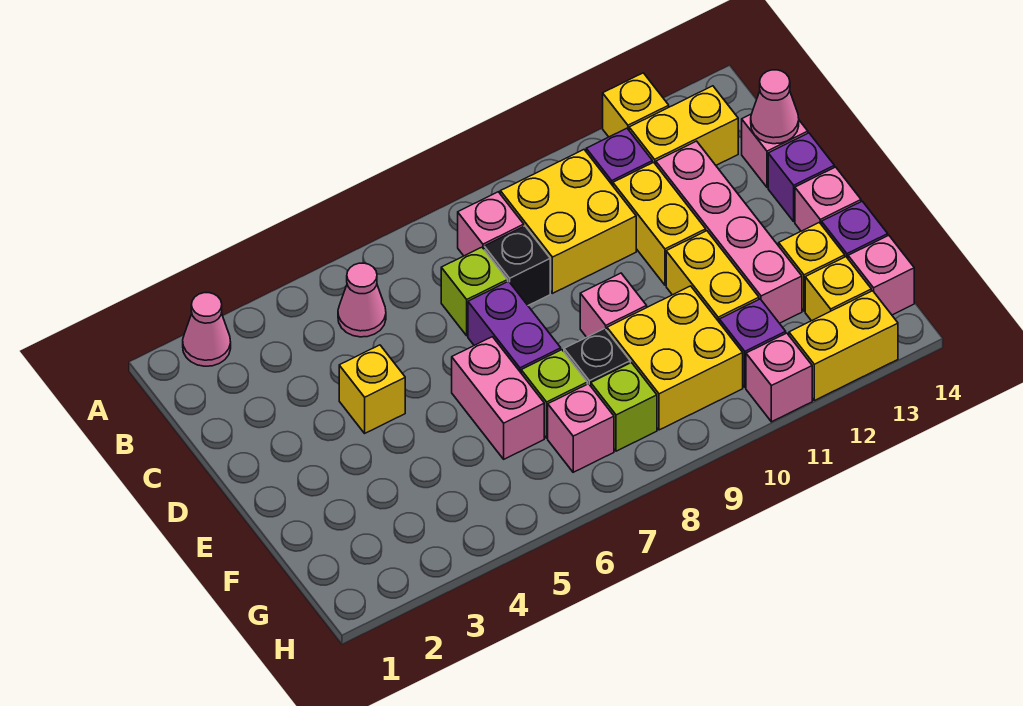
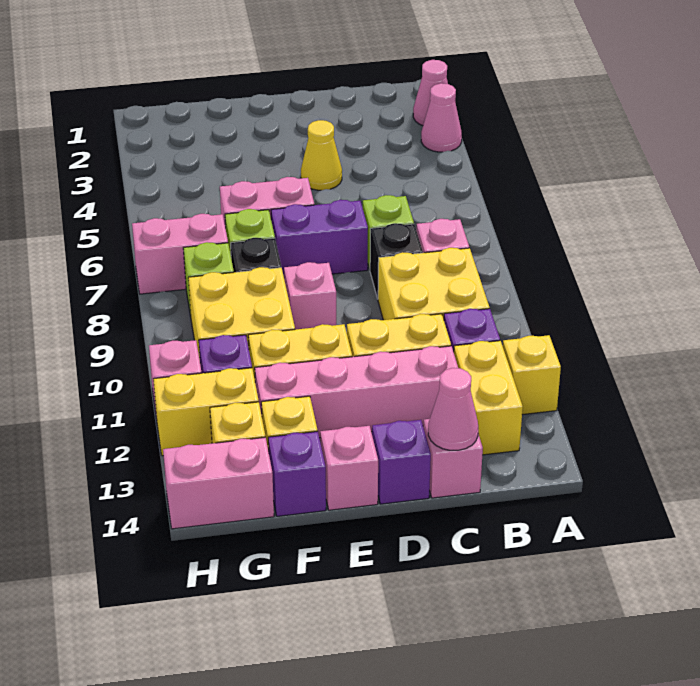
pink 1x1 cone [338,263,386,337] -> pink 1x1 cone moved to [421,83,462,152]
yellow 1x1 brick [339,345,405,433] -> yellow 1x1 cone [301,120,342,190]
pink 1x1 brick [548,384,614,472] -> pink 1x2 brick [132,214,228,294]
pink 1x1 brick [848,235,914,315] -> pink 1x2 brick [163,437,274,529]
yellow 1x2 brick [789,291,898,401] -> yellow 1x2 brick turned to [153,368,259,456]

